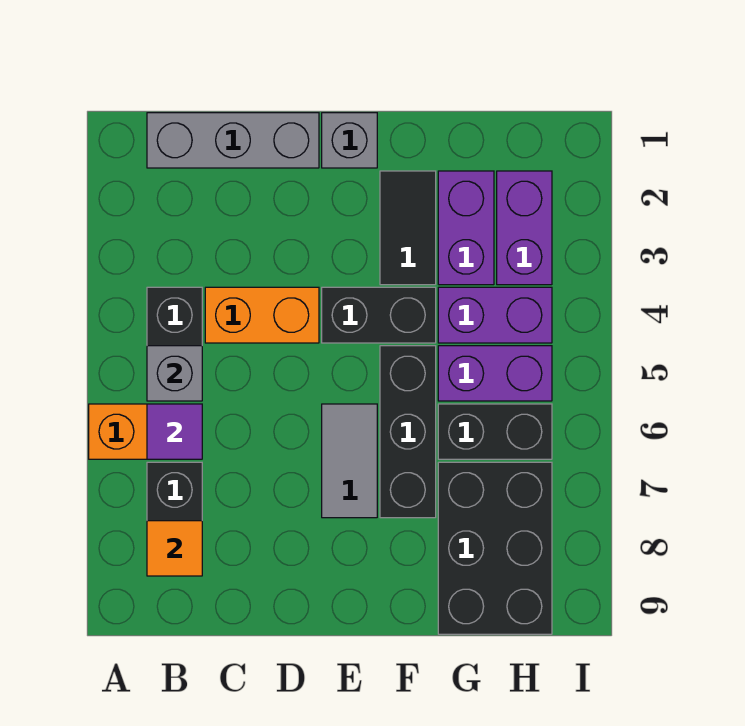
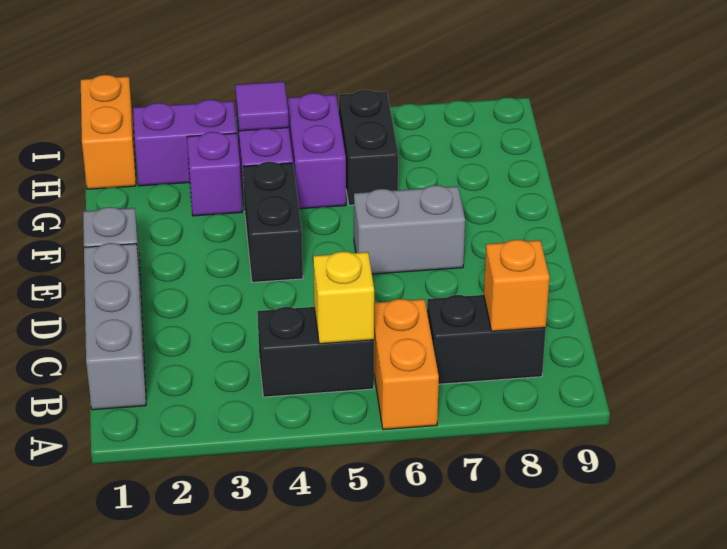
grey 1x1 brick [147,346,202,401] -> yellow 1x1 brick [313,252,374,344]
purple 1x1 tile [147,404,202,459] -> purple 1x1 tile moved to [235,82,289,131]
orange 1x1 tile [147,521,202,576] -> orange 1x1 brick [484,240,550,331]
orange 1x2 brick [205,287,319,343] -> orange 1x2 brick moved to [81,75,136,189]
grey 1x2 tile [322,404,377,518] -> grey 1x2 brick [354,185,465,274]
black 1x2 tile [380,171,436,285] -> none
black 1x3 brick [380,346,436,518] -> none
purple 1x2 brick [438,171,494,285] -> purple 1x1 brick [187,132,242,216]
black 2x3 brick [438,462,552,634] -> none

